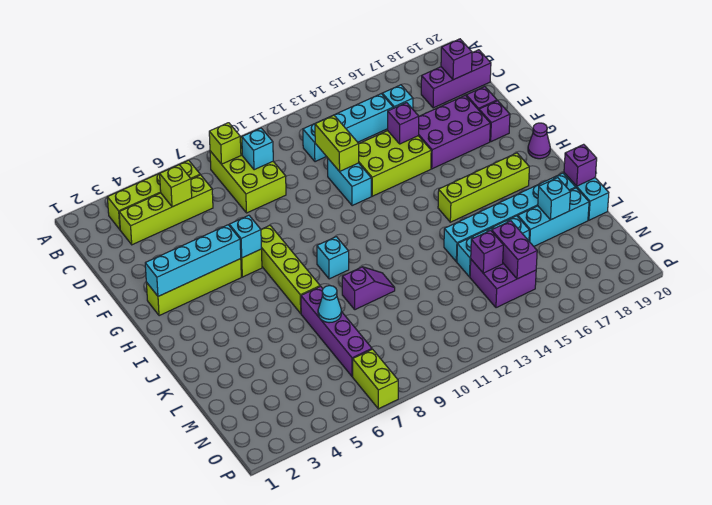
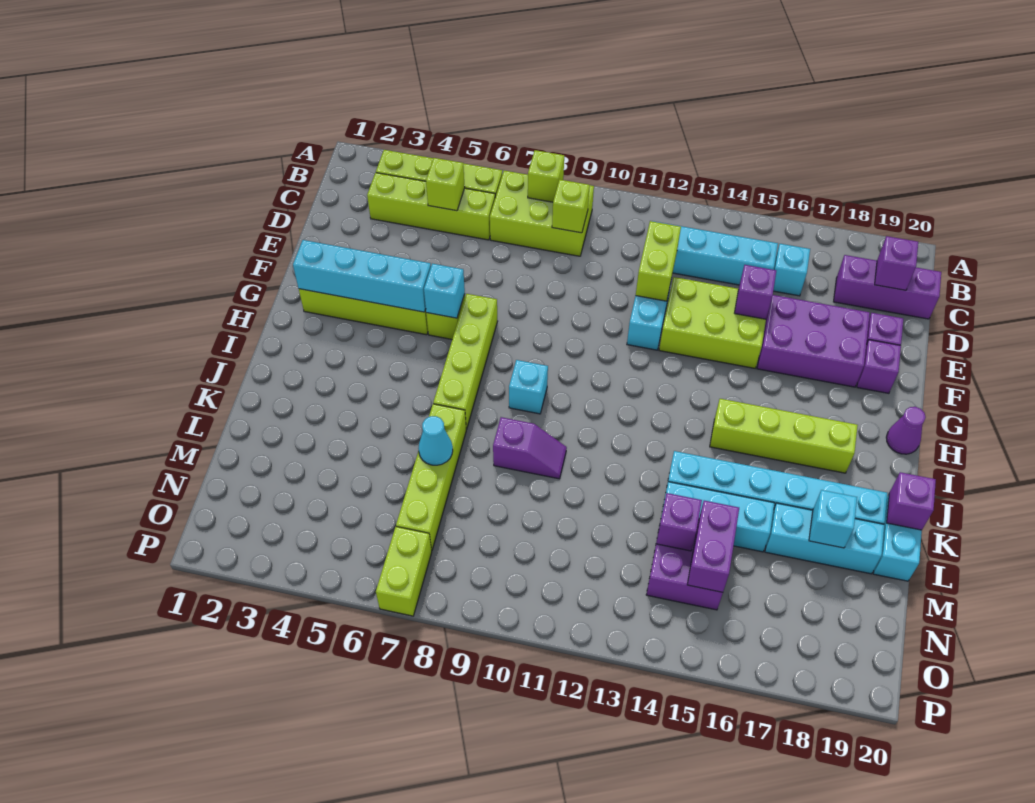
lime 2x3 brick [210,137,286,213] -> lime 2x3 brick turned to [490,170,594,256]
cyan 1x1 brick [242,128,273,170] -> lime 1x1 brick [552,180,590,233]
purple 1x4 brick [301,286,372,377] -> lime 1x4 brick [396,404,466,550]

